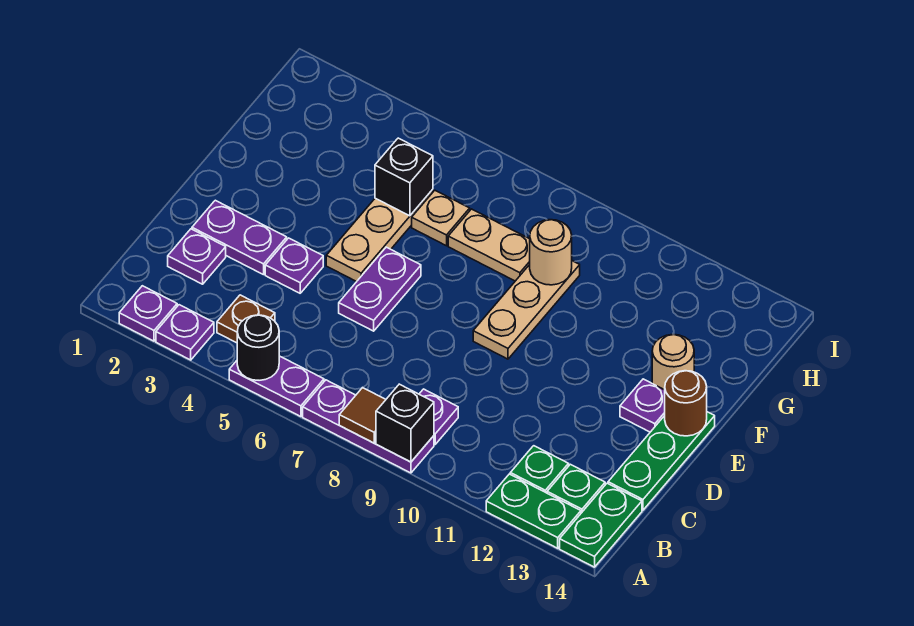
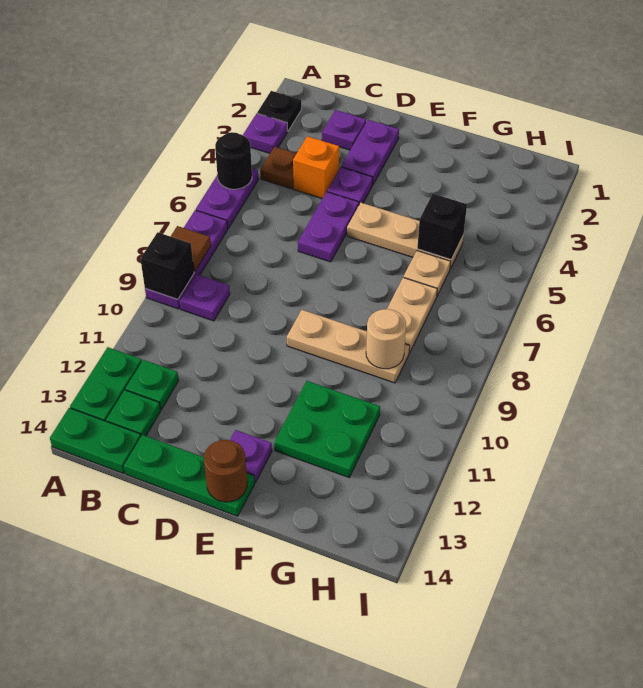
purple 1x1 plate [119,286,177,341] -> black 1x1 plate [257,91,302,131]
none -> orange 1x1 brick [293,136,339,199]
purple 1x2 plate [339,247,421,331] -> purple 1x2 plate turned to [298,192,359,262]
none -> green 2x2 plate [274,381,380,477]
tan 1x1 round brick [652,334,694,390] -> none

